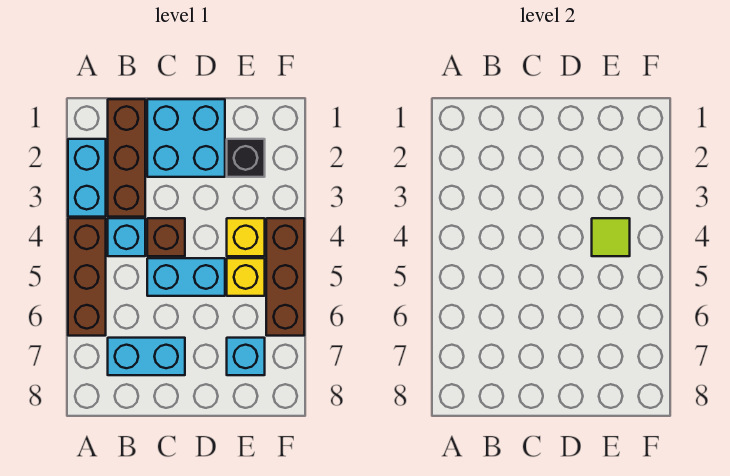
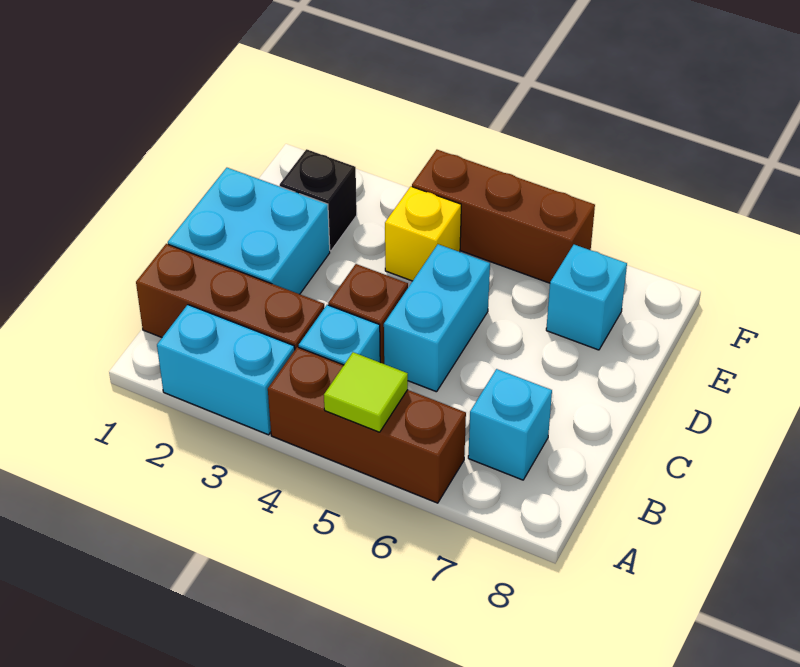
cyan 1x2 brick [108,338,185,375] -> cyan 1x1 brick [468,369,552,480]
lime 1x1 tile [592,218,630,256] -> lime 1x1 tile moved to [324,352,408,432]
yellow 1x1 brick [227,258,265,296] -> none

